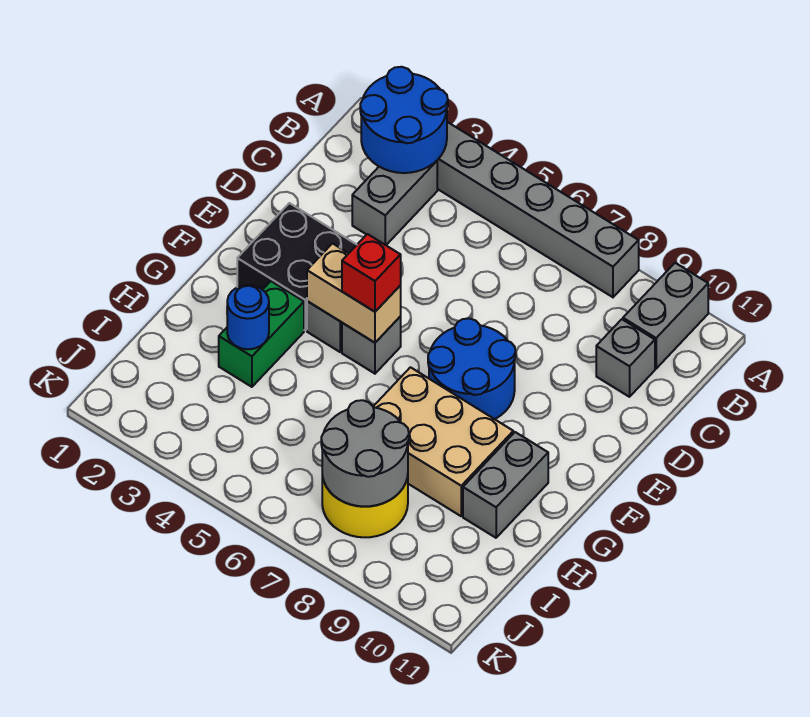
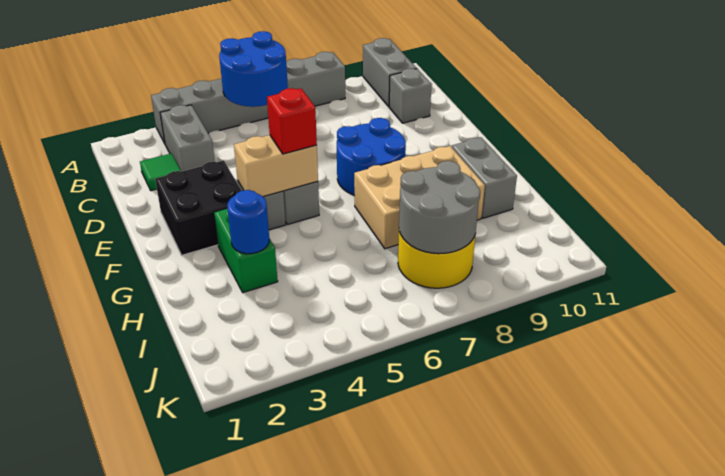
blue 2x2 round brick [360,67,448,173] -> blue 2x2 round brick moved to [219,31,288,107]
none -> green 1x1 tile [140,153,181,191]

